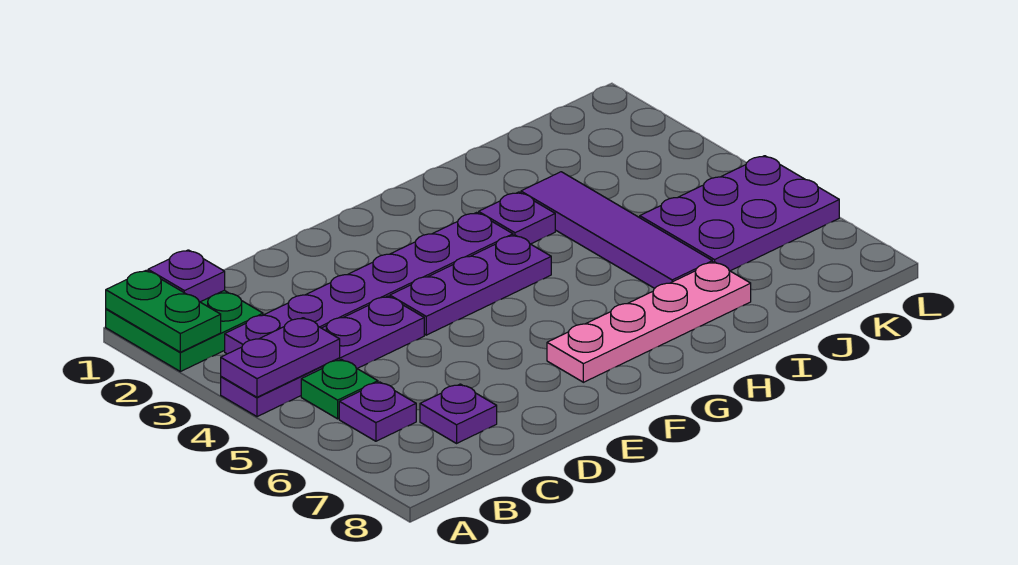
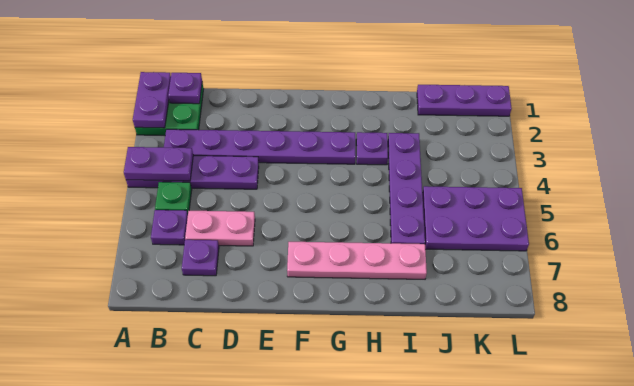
green 1x2 plate [106,271,221,352] -> purple 1x2 plate [133,72,171,128]
none -> pink 1x2 plate [185,211,255,246]
purple 1x3 plate [390,235,551,335] -> purple 1x3 plate moved to [417,85,512,116]
purple 1x4 tile [521,172,712,288] -> purple 1x4 plate [388,133,425,244]

